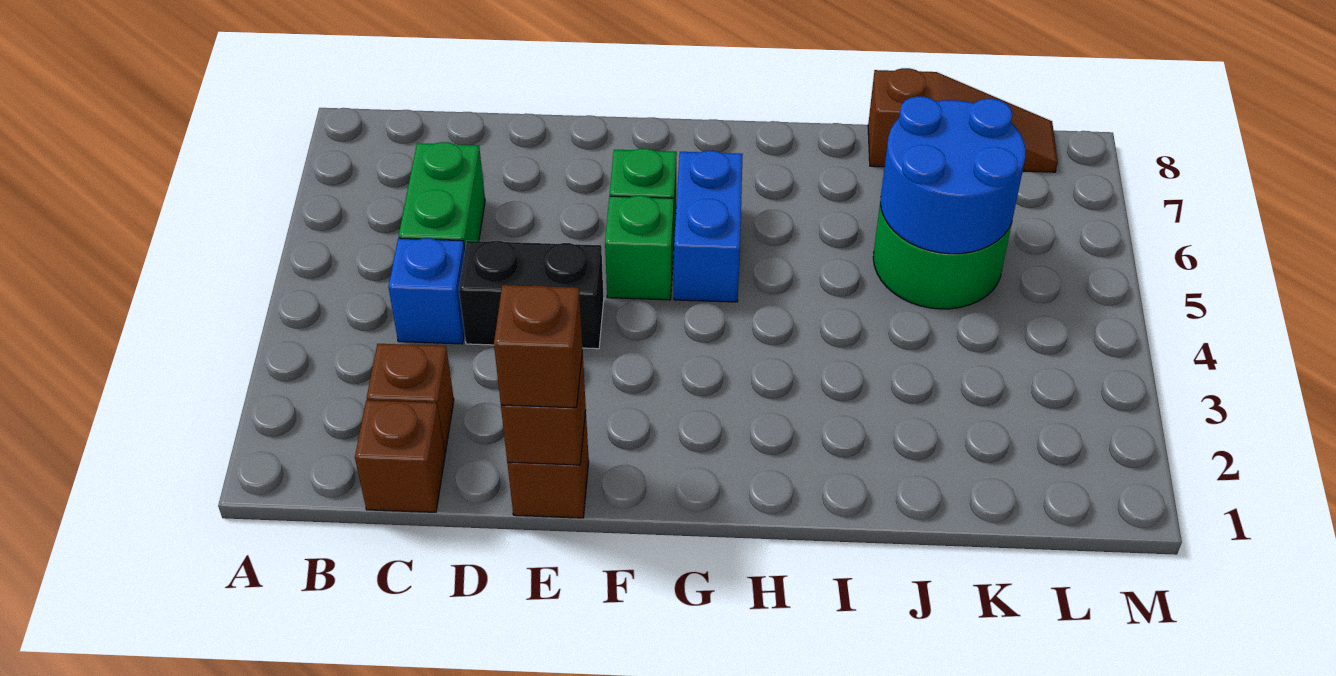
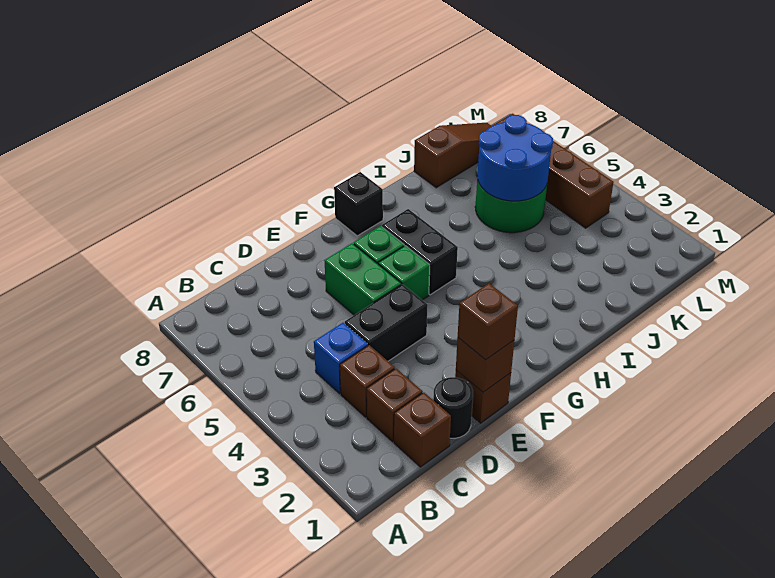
none -> brown 1x1 brick [340,345,395,417]
green 1x2 brick [399,142,485,249] -> green 1x2 brick moved to [324,243,401,315]
none -> black 1x1 round brick [433,377,473,438]
blue 1x2 brick [674,151,743,302] -> black 1x2 brick [382,209,458,295]
none -> black 1x1 brick [334,172,383,236]
none -> brown 1x4 brick [491,114,614,228]

